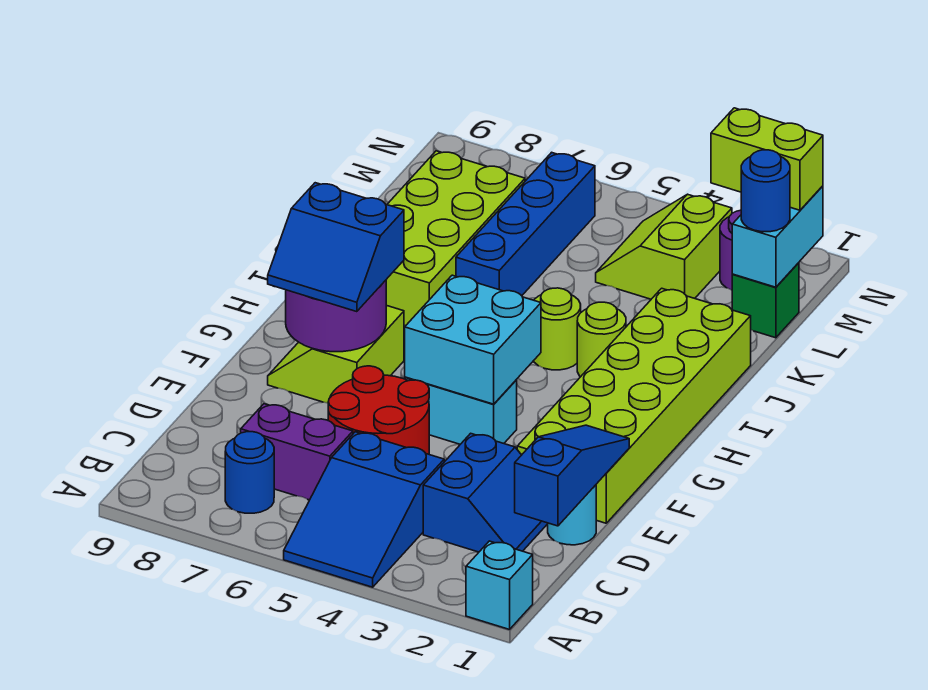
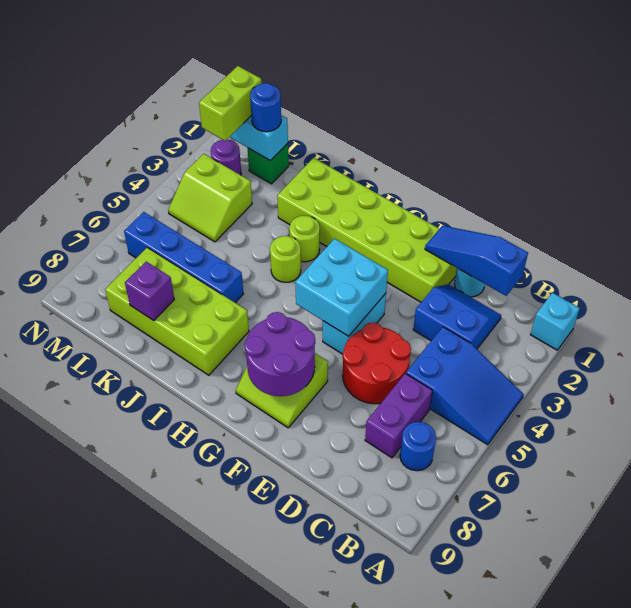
blue 2x2 slope [268,183,404,312] -> none
none -> purple 1x1 brick [125,262,174,321]

